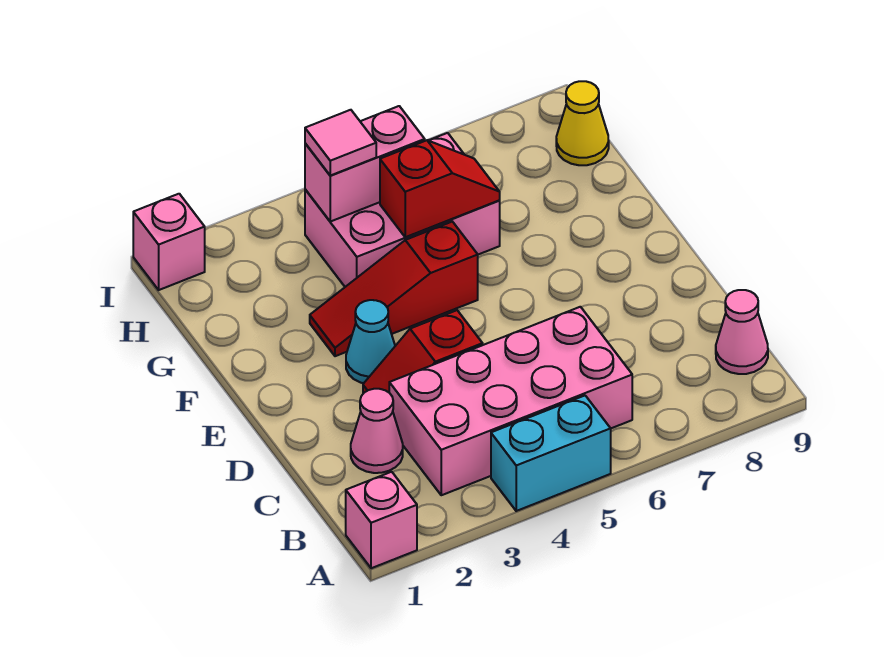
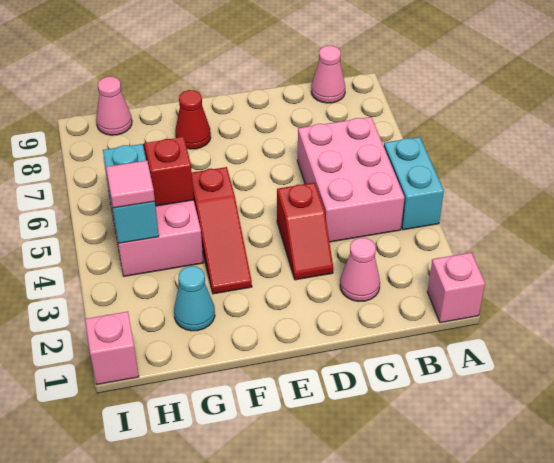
pink 2x4 brick [389,307,632,495] -> pink 2x3 brick [297,117,405,242]
cyan 1x1 cone [346,300,395,383] -> cyan 1x1 cone moved to [174,266,215,331]
none -> red 1x1 cone [175,90,211,149]
pink 1x2 brick [305,106,425,222] -> cyan 1x2 brick [103,144,159,243]
yellow 1x1 cone [556,81,609,165] -> pink 1x1 cone [96,77,132,135]

